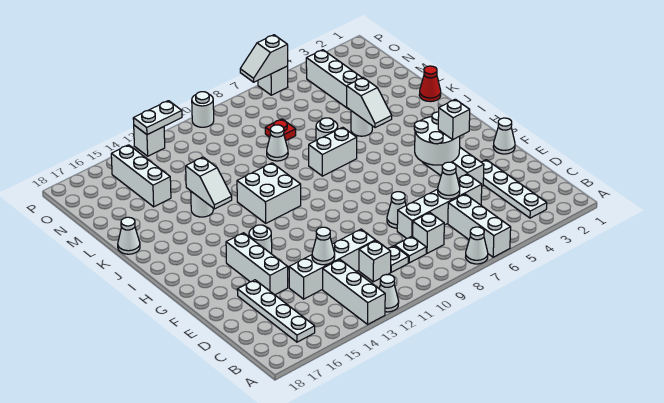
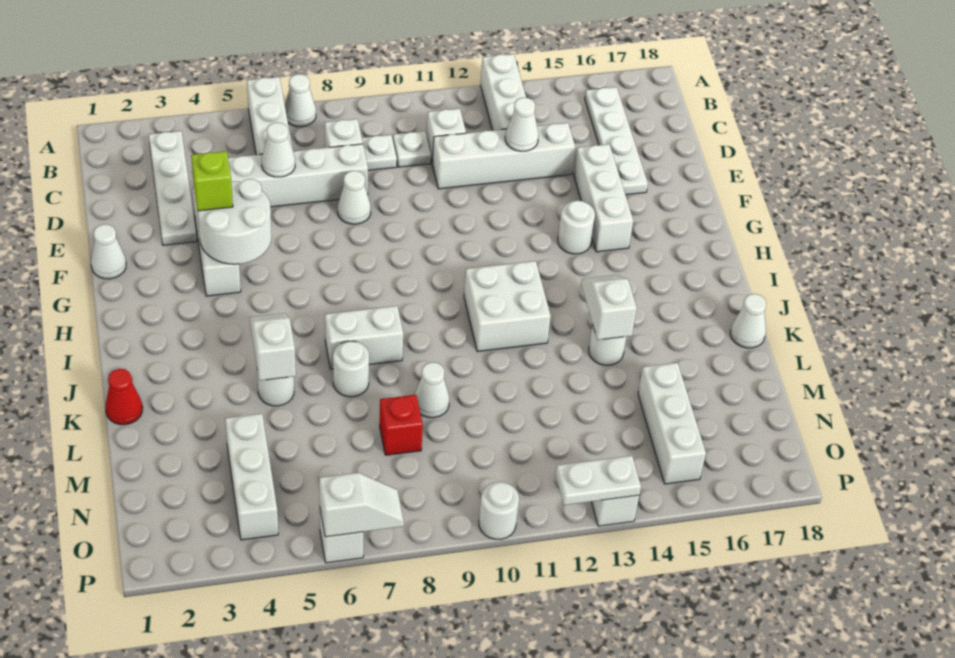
white 1x1 cone [379,275,399,312] -> none
white 1x1 brick [438,99,470,139] -> lime 1x1 brick [191,151,233,211]
red 1x1 plate [265,119,296,141] -> red 1x1 brick [380,395,423,455]

